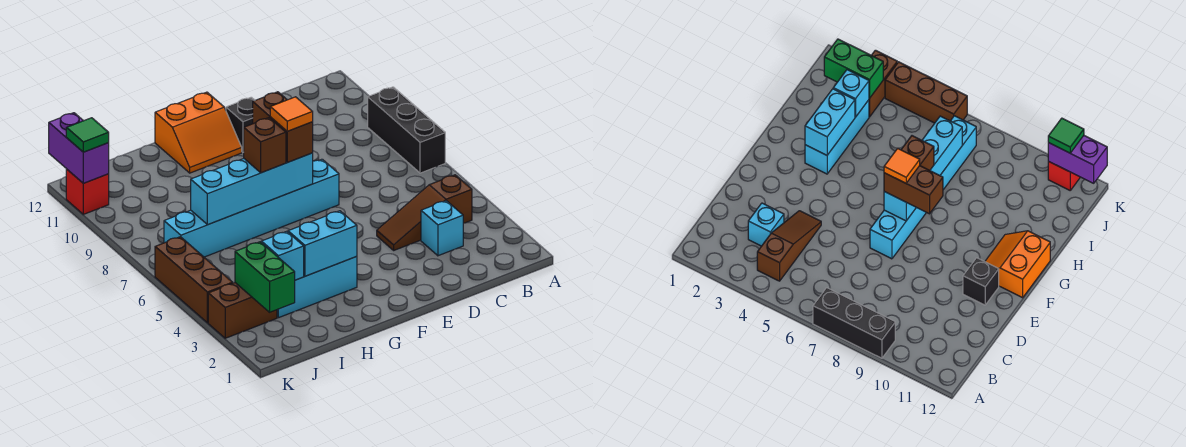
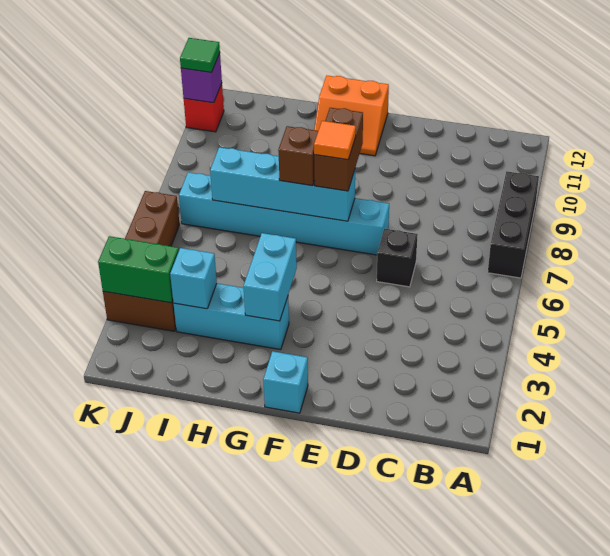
brown 1x3 slope [377,175,472,250] -> none
cyan 1x1 brick [421,201,463,256] -> cyan 1x1 brick moved to [263,351,308,413]
black 1x1 brick [226,97,255,152] -> black 1x1 brick moved to [377,229,418,287]
cyan 1x2 brick [288,211,357,276] -> cyan 1x2 brick turned to [244,233,297,321]
green 1x2 brick [235,242,295,312] -> green 1x2 brick turned to [98,236,179,303]
purple 1x2 brick [49,113,109,183] -> purple 1x1 brick [181,53,222,103]

